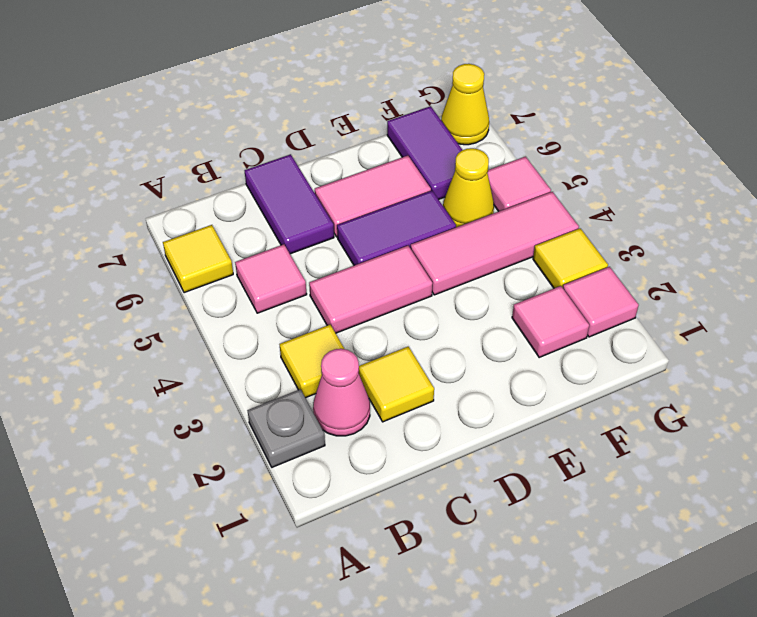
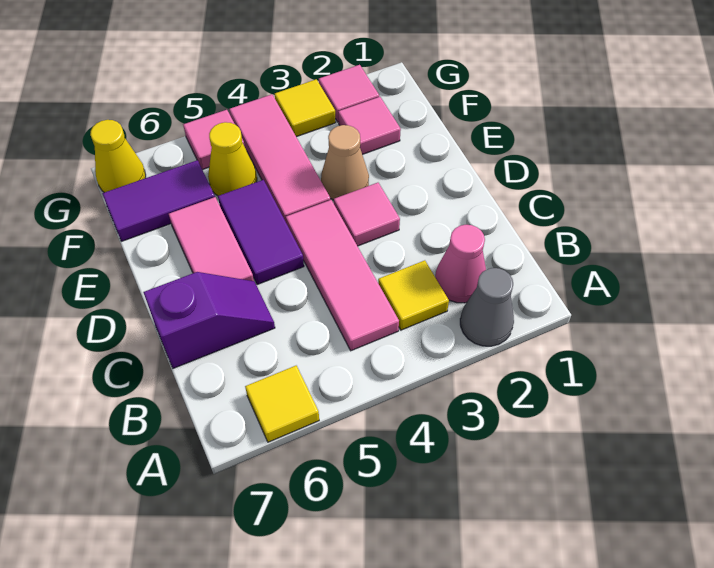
grey 1x1 plate [247,389,325,467] -> grey 1x1 cone [460,268,514,346]
pink 1x1 tile [235,244,307,313] -> pink 1x1 tile moved to [334,183,400,246]
yellow 1x1 tile [359,347,434,422] -> none
pink 1x2 tile [309,246,433,333] -> pink 1x3 tile [286,200,399,351]
purple 1x2 tile [245,154,334,254] -> purple 1x2 slope [143,272,275,368]
none -> tan 1x1 cone [321,125,369,200]

